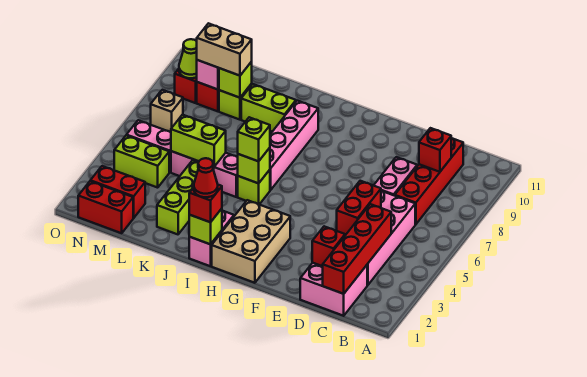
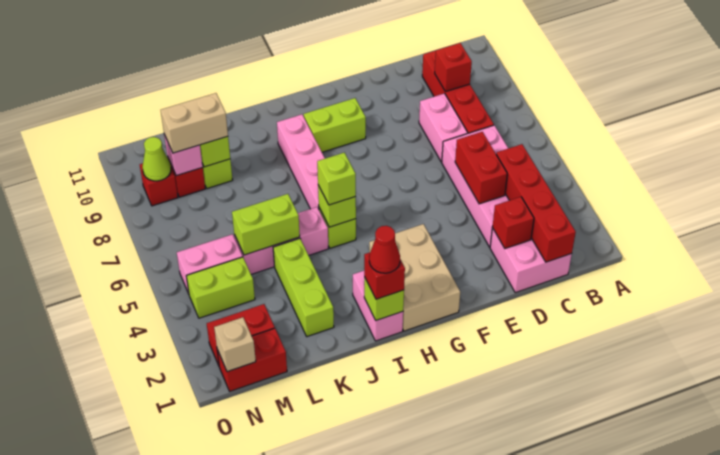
lime 1x2 brick [241,84,296,132] -> lime 1x2 brick moved to [304,98,366,152]
tan 1x1 brick [151,90,183,132] -> tan 1x1 brick moved to [214,317,256,372]

